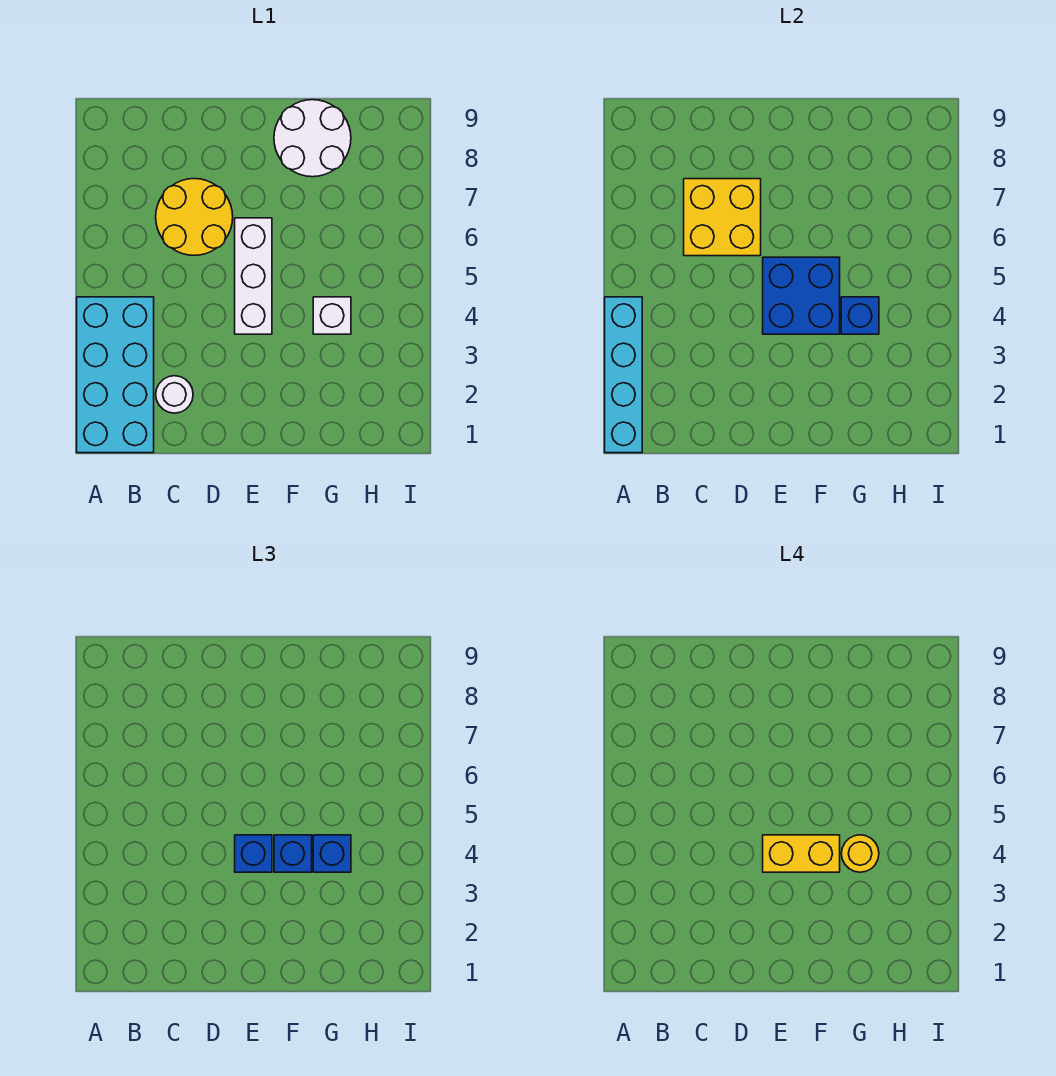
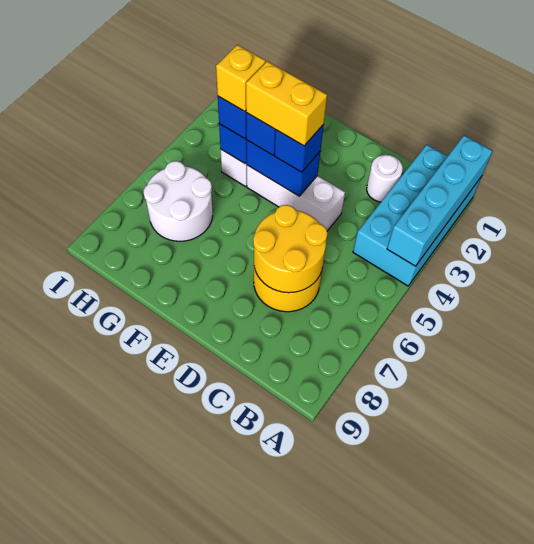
yellow 2x2 brick [684,179,761,256] -> yellow 2x2 round brick [253,205,328,293]
white 1x3 brick [235,218,272,334] -> white 1x3 brick turned to [247,165,345,231]
blue 2x2 brick [763,257,840,334] -> blue 1x2 brick [246,140,320,196]
white 2x2 round brick [274,100,351,177] -> white 2x2 round brick moved to [144,161,213,241]
yellow 1x1 round brick [841,835,879,872] -> yellow 1x1 brick [216,45,266,111]

